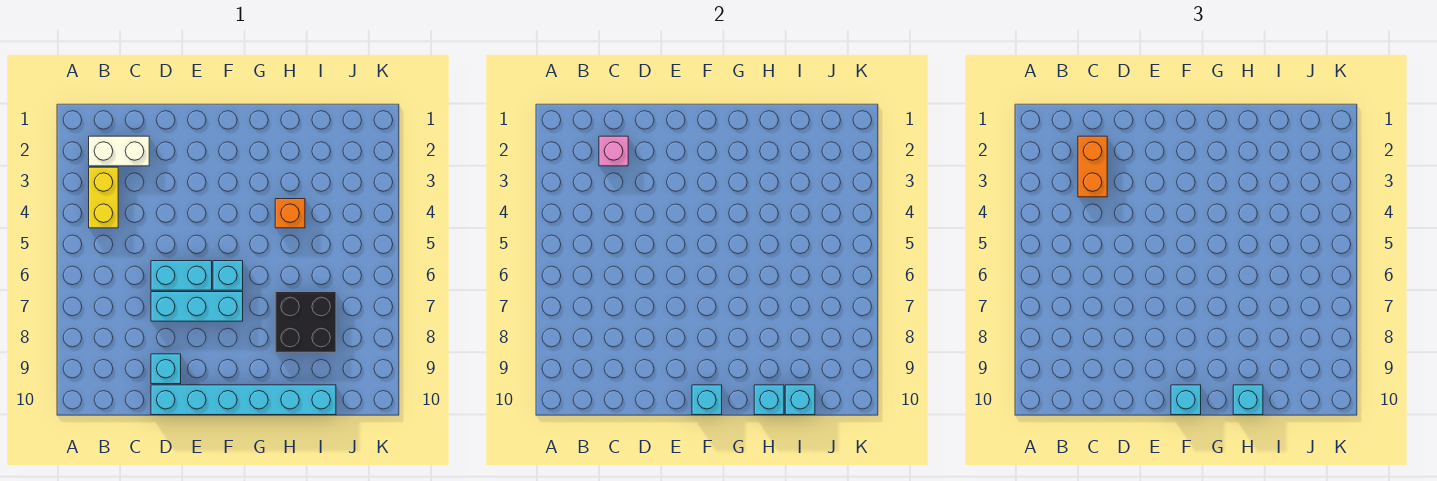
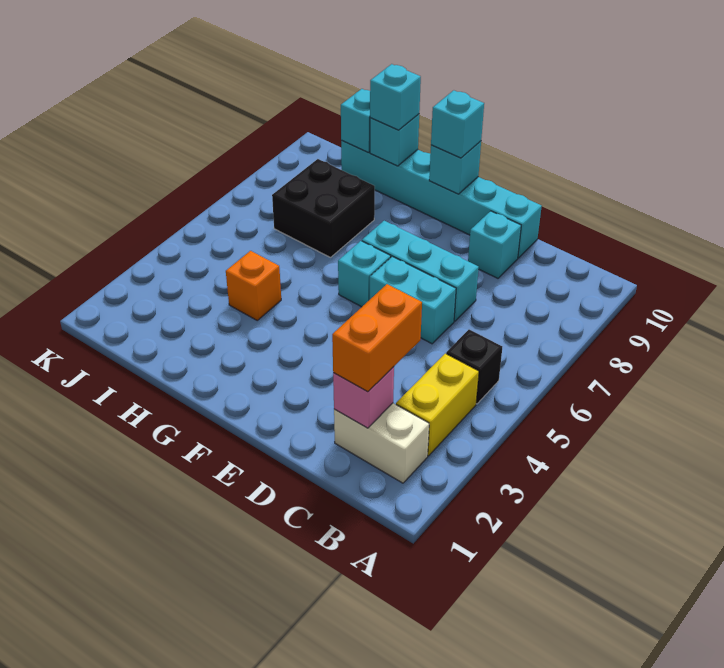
none -> black 1x1 brick [446,330,502,404]

